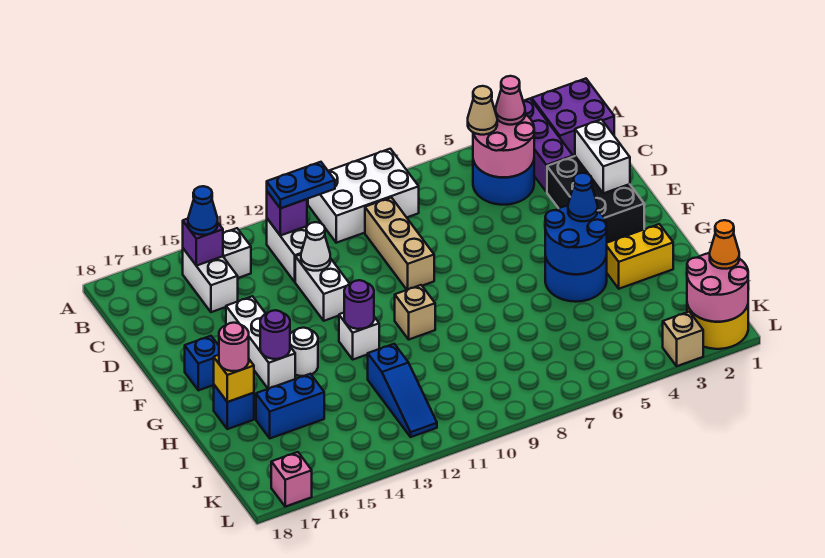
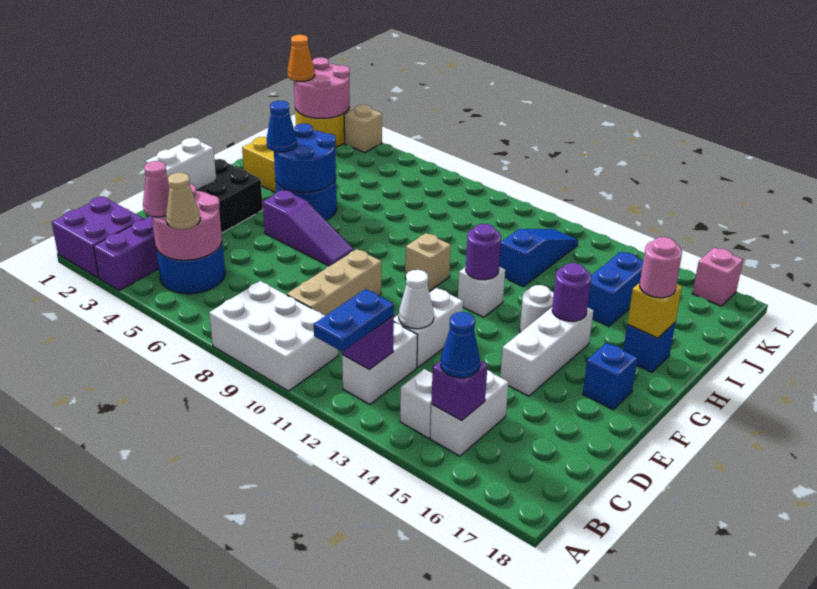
blue 1x2 plate [267,162,335,208] -> blue 1x2 plate turned to [314,289,394,351]
none -> purple 1x3 slope [262,190,354,266]
blue 1x2 brick [256,374,324,438] -> blue 1x2 brick turned to [588,252,643,326]

